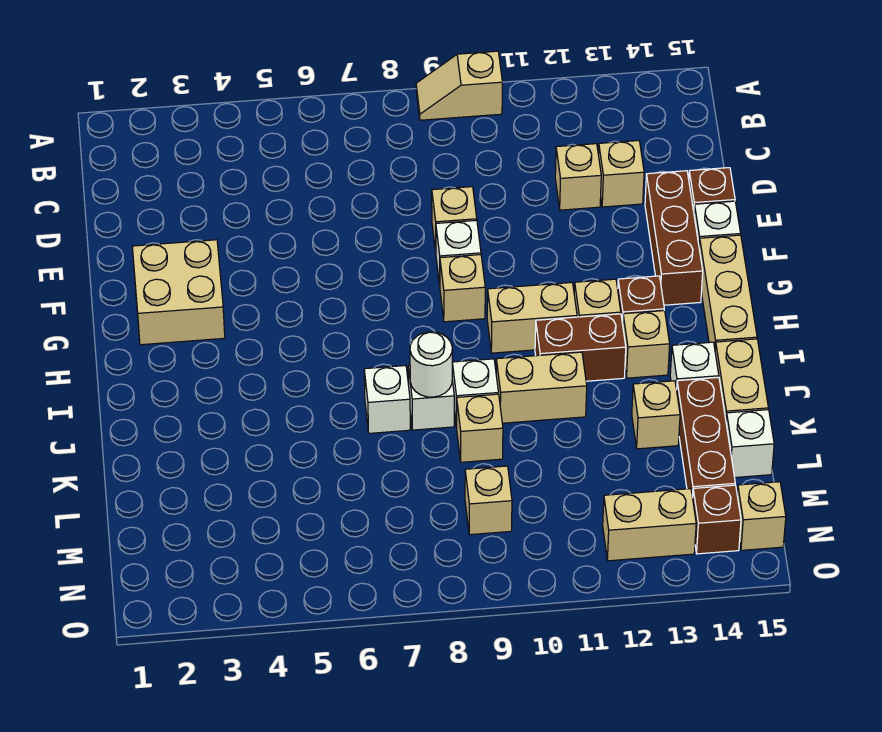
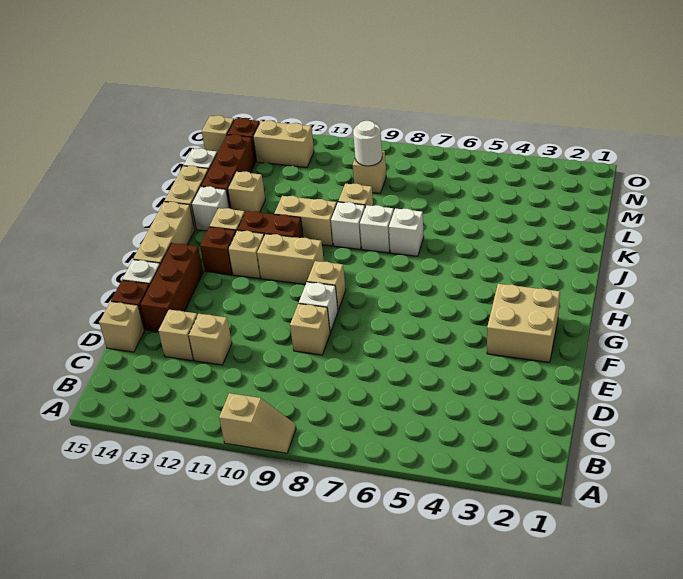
none -> tan 1x1 brick [99,302,144,352]
white 1x1 round brick [410,332,452,397] -> white 1x1 round brick moved to [353,121,382,166]

